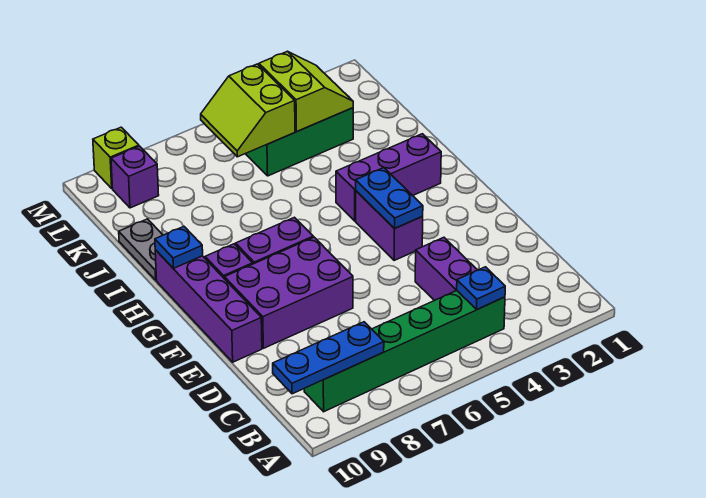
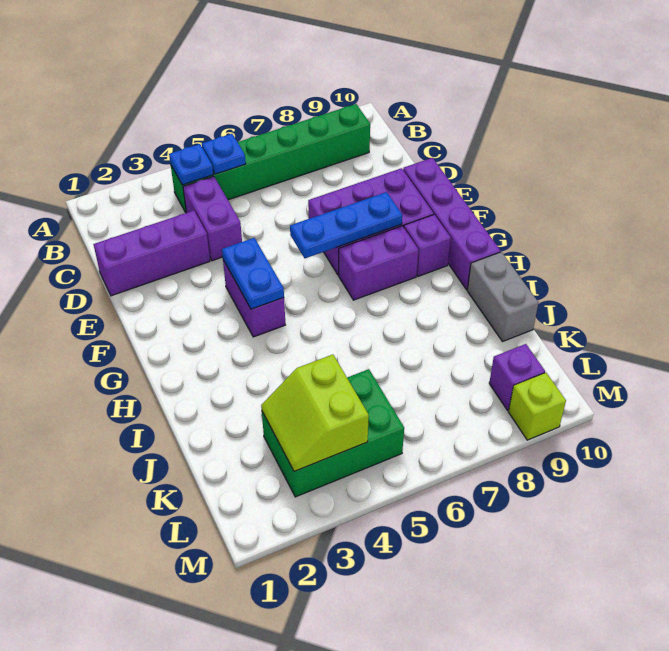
blue 1x3 plate [273,322,384,394] -> blue 1x3 plate moved to [290,192,402,258]
purple 1x3 brick [336,134,441,221] -> purple 1x3 brick moved to [93,211,210,296]
blue 1x1 plate [155,226,203,268] -> blue 1x1 plate moved to [202,134,246,174]
grey 1x2 plate [119,219,163,280] -> grey 1x2 brick [467,252,538,341]
lime 2x2 slope [201,64,295,157] -> none

